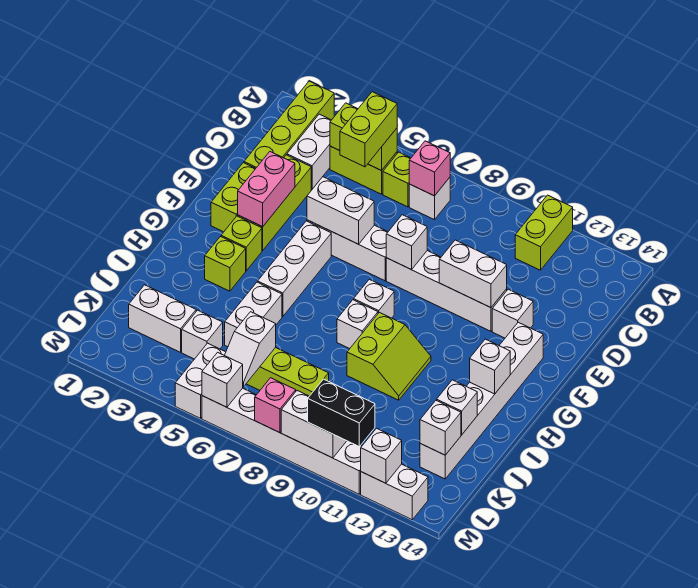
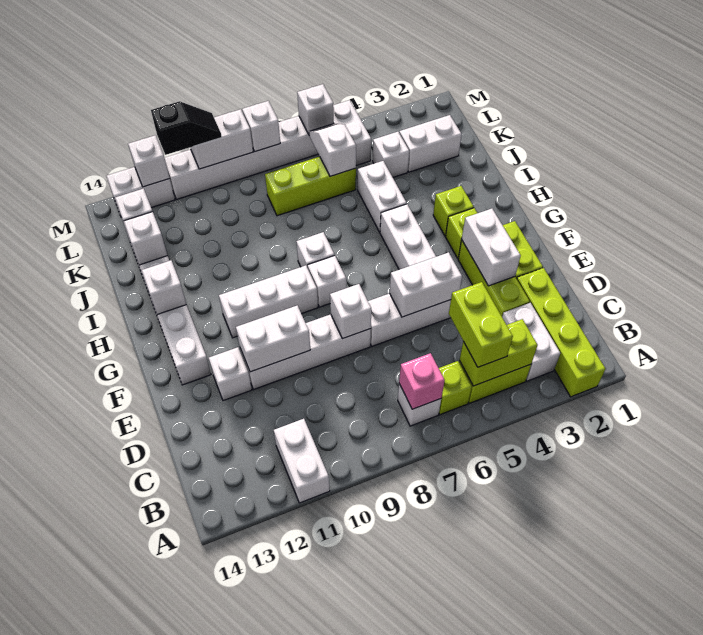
lime 1x2 brick [515,195,573,270] -> white 1x2 brick [274,419,330,503]
pink 1x2 brick [238,152,295,227] -> white 1x2 brick [462,209,521,286]
none -> white 1x3 brick [219,265,318,338]
lime 2x2 slope [347,312,431,400] -> none
pink 1x1 brick [255,378,296,433] -> white 1x1 brick [242,101,280,152]
black 1x2 brick [308,379,375,446] -> black 1x2 slope [151,101,222,155]

